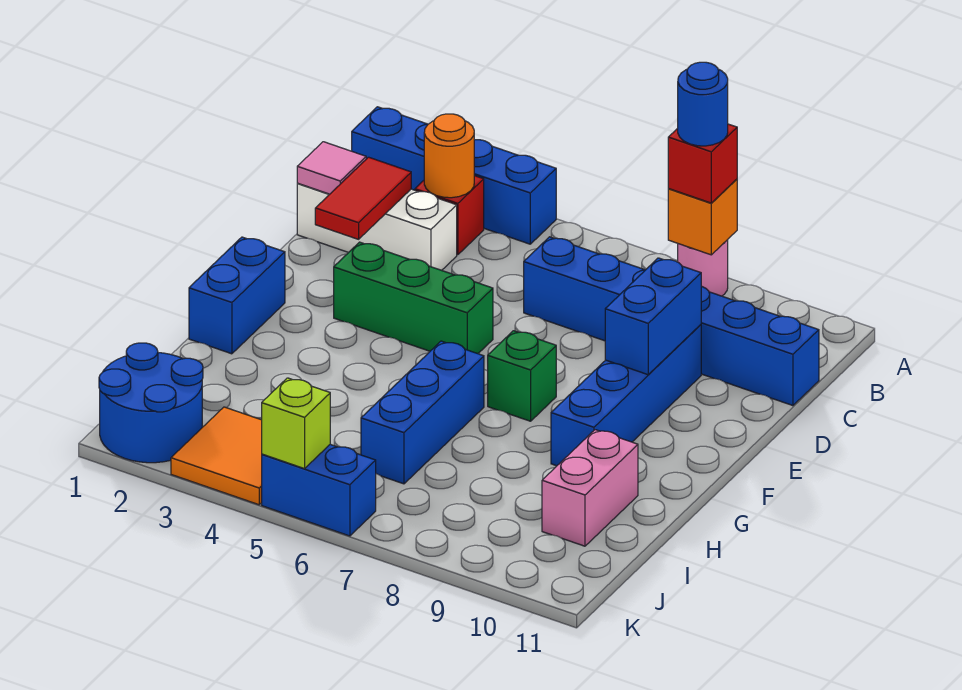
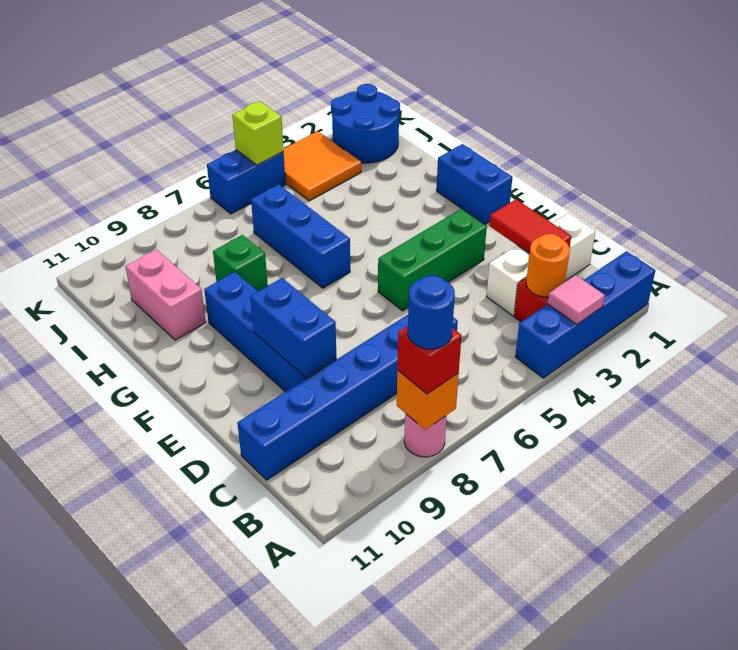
pink 1x1 tile [297,142,366,194] -> pink 1x1 tile moved to [548,275,605,324]
green 1x1 brick [488,331,556,421] -> green 1x1 brick moved to [213,235,268,291]

